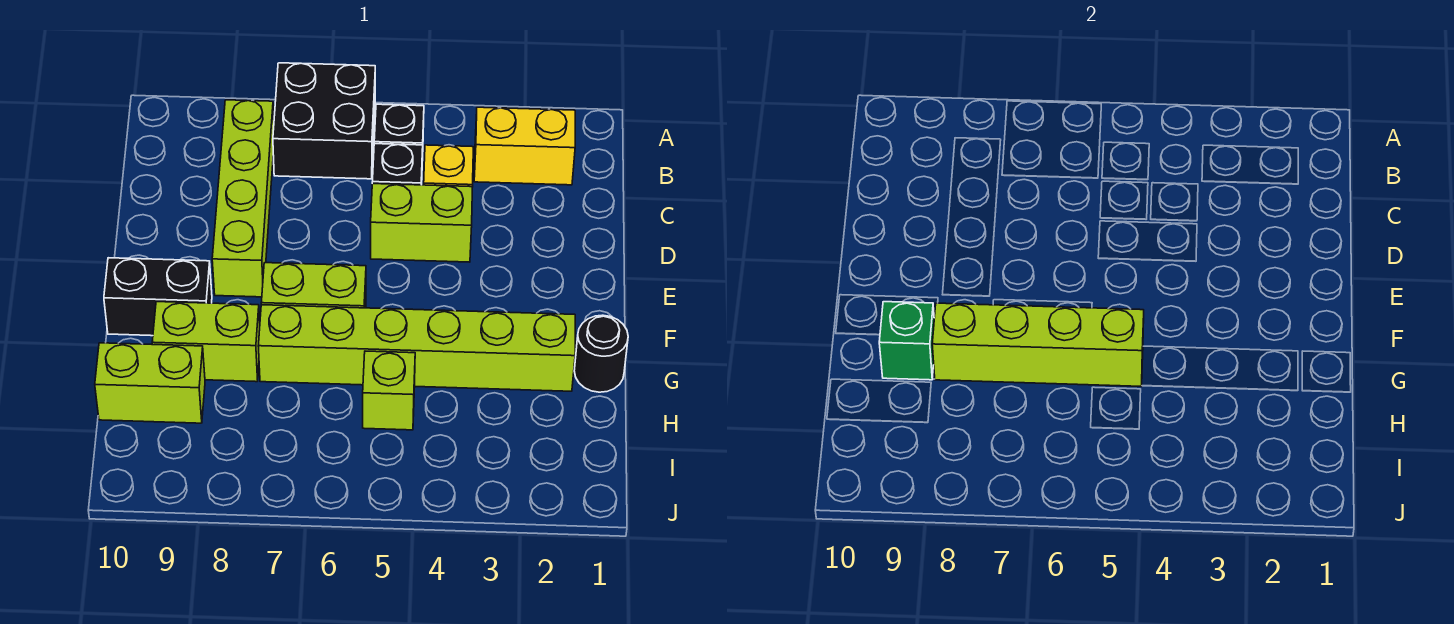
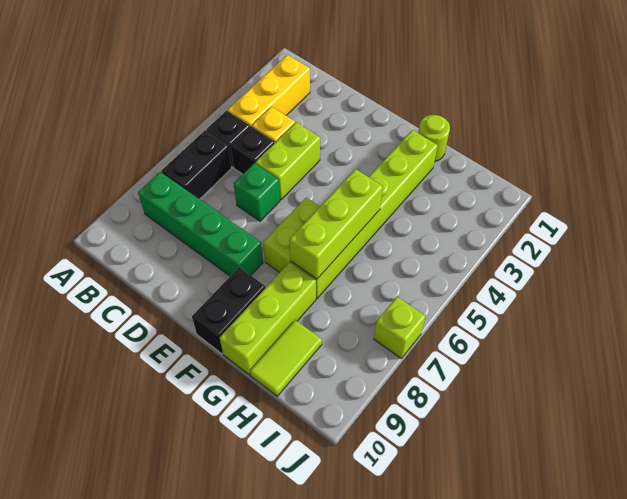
black 2x2 brick [273,63,375,179] -> black 1x2 brick [161,131,231,199]
yellow 1x2 brick [474,107,575,185] -> yellow 1x3 brick [228,55,310,127]
lime 1x4 brick [212,100,274,297] -> green 1x4 brick [138,172,263,276]
black 1x1 round brick [574,315,628,392] -> lime 1x1 round brick [418,115,450,161]
lime 1x4 brick [932,303,1144,386] -> lime 1x3 brick [289,169,383,279]
lime 1x2 brick [152,302,260,382] -> lime 1x3 brick [219,262,316,375]
green 1x1 brick [879,302,934,380] -> green 1x1 brick moved to [234,163,280,221]
lime 1x1 brick [363,351,415,430] -> lime 1x1 brick moved to [374,297,426,358]
lime 1x2 brick [95,343,205,423] -> lime 1x2 tile [250,320,322,396]

